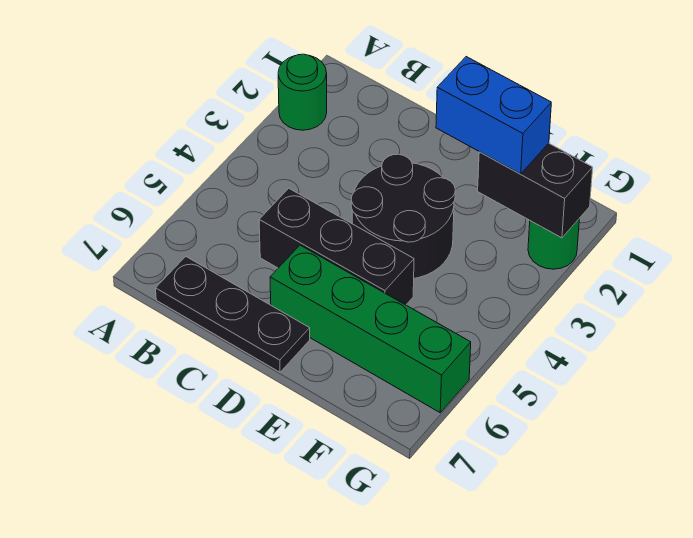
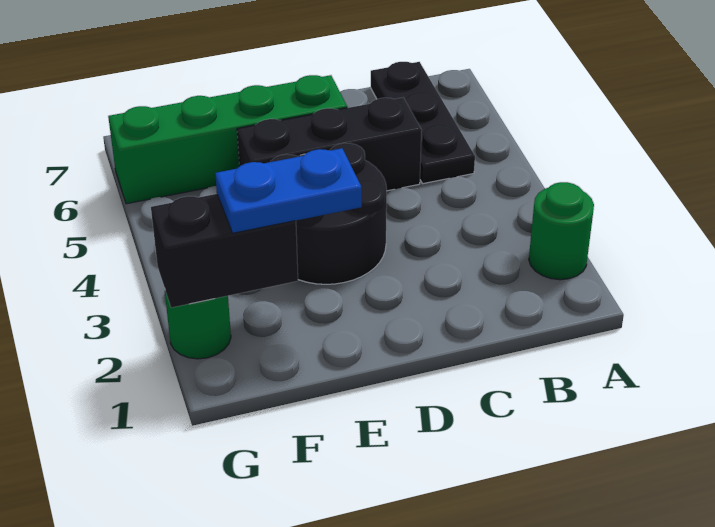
black 1x3 plate [156,257,310,372] -> black 1x3 plate turned to [371,62,475,184]
blue 1x2 brick [436,57,551,174] -> blue 1x2 plate [215,148,362,233]

